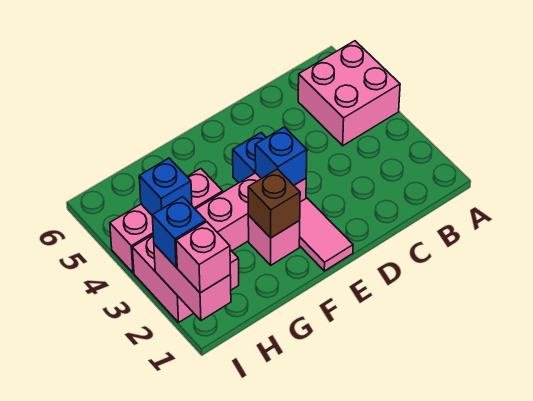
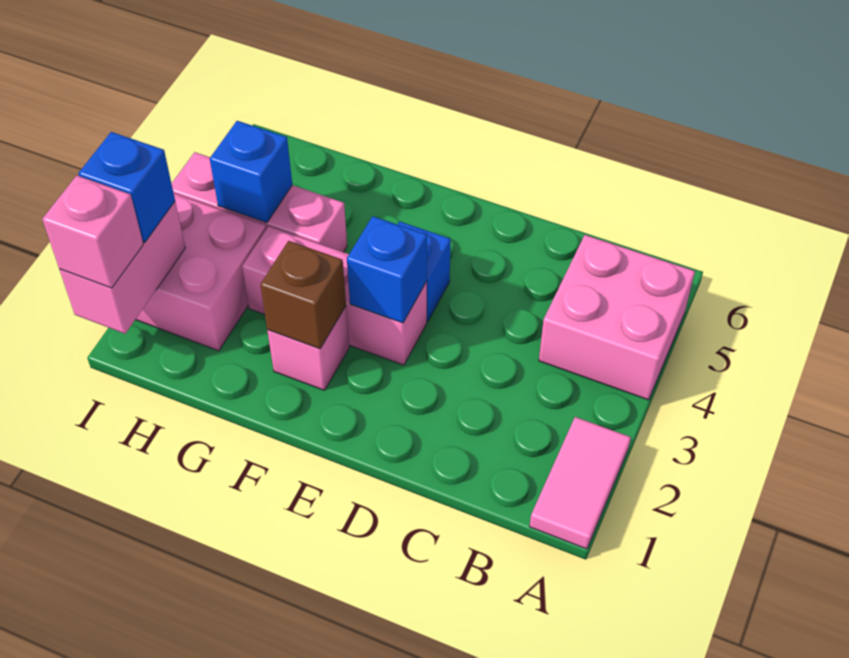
pink 1x2 tile [299,198,353,271] -> pink 1x2 tile moved to [530,417,631,549]

